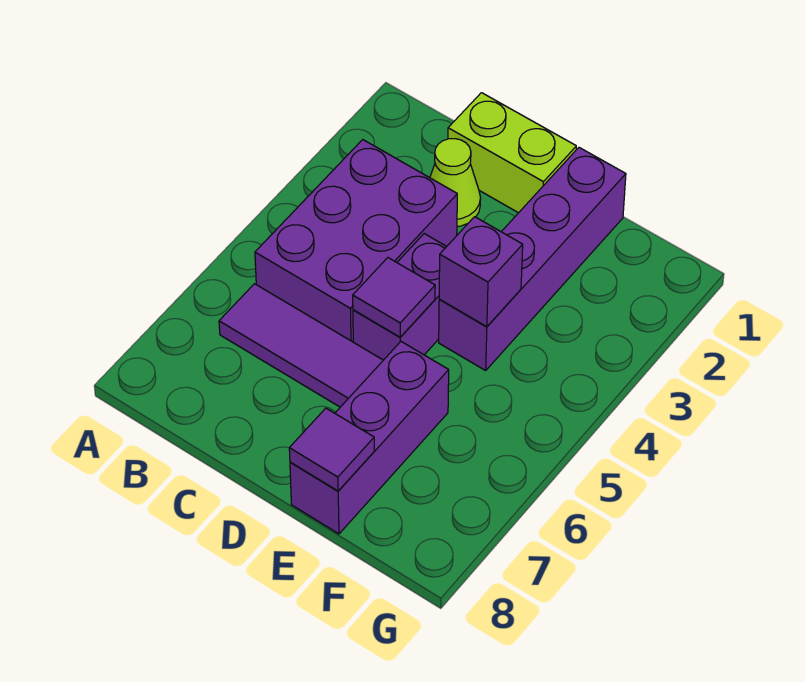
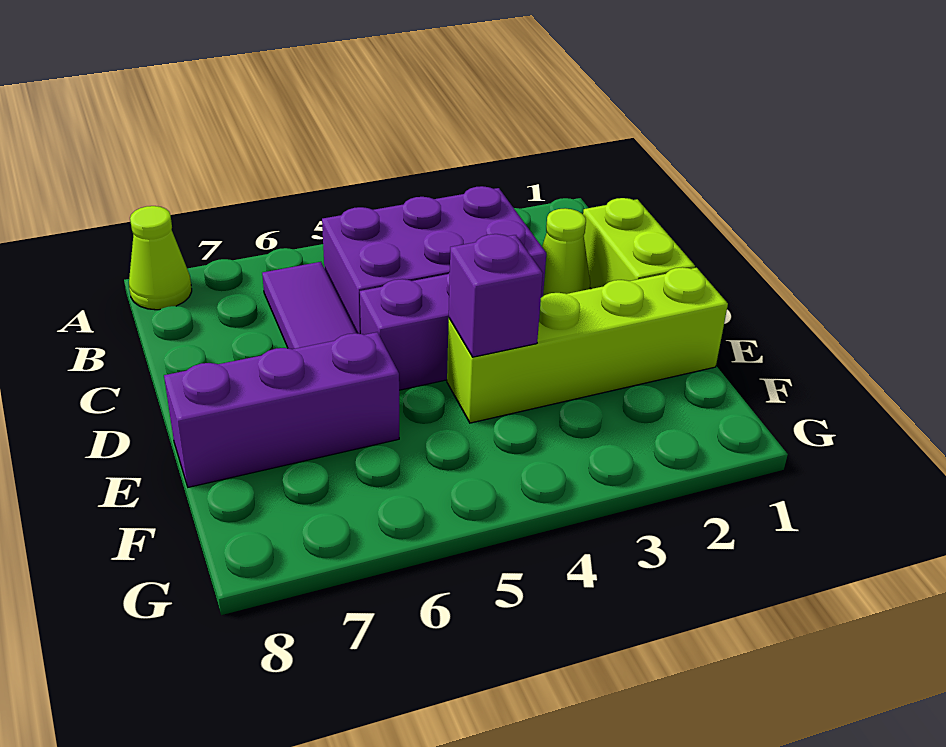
none -> lime 1x1 cone [129,206,192,310]
purple 1x1 tile [353,258,435,337] -> none
purple 1x4 brick [439,148,626,370] -> lime 1x4 brick [447,267,728,423]
purple 1x1 tile [289,408,374,491] -> none

